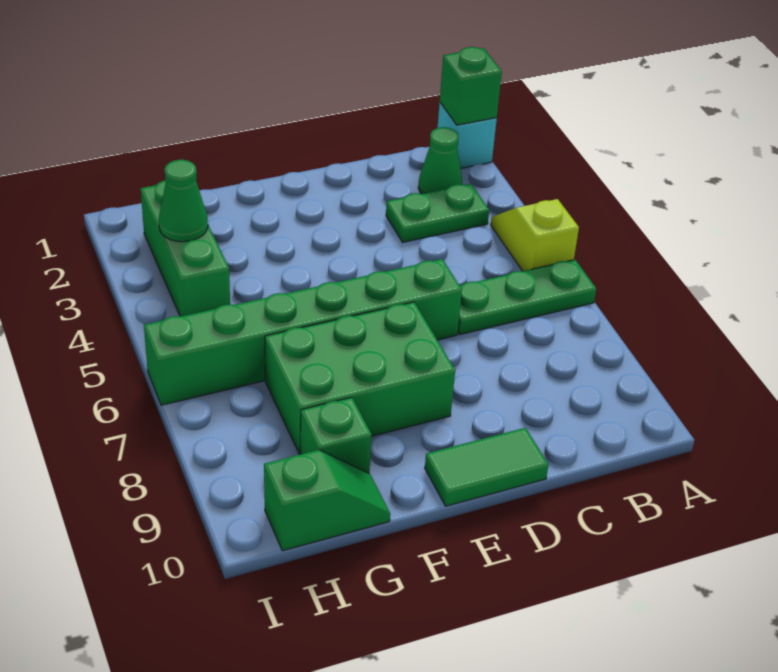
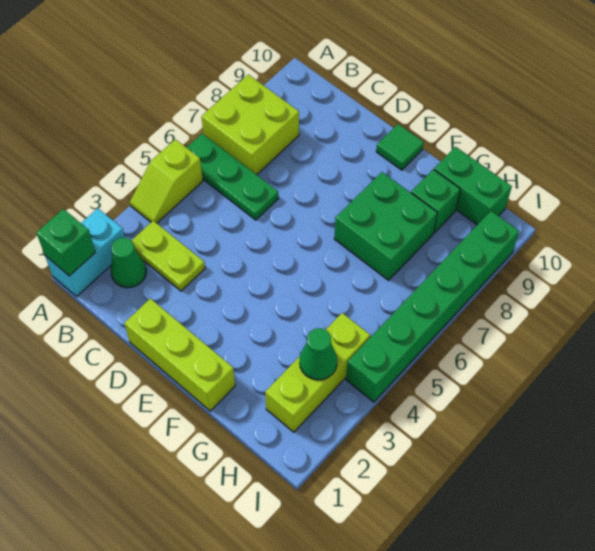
cyan 1x1 brick [438,103,497,169] -> cyan 1x2 brick [45,208,125,297]
none -> lime 2x2 brick [201,75,299,175]
green 1x2 plate [386,184,489,242] -> lime 1x2 plate [131,221,205,291]
none -> lime 1x3 brick [124,298,235,411]
green 1x6 brick [144,259,462,405] -> green 1x6 brick turned to [346,211,519,402]
green 1x2 tile [425,428,549,506] -> green 1x1 tile [376,124,424,170]
green 2x3 brick [265,302,455,454] -> green 2x2 brick [334,172,437,280]
green 1x2 slope [264,450,390,551] -> green 1x2 brick [434,147,512,225]
green 1x3 brick [141,180,230,316] -> lime 1x3 brick [265,313,370,432]

